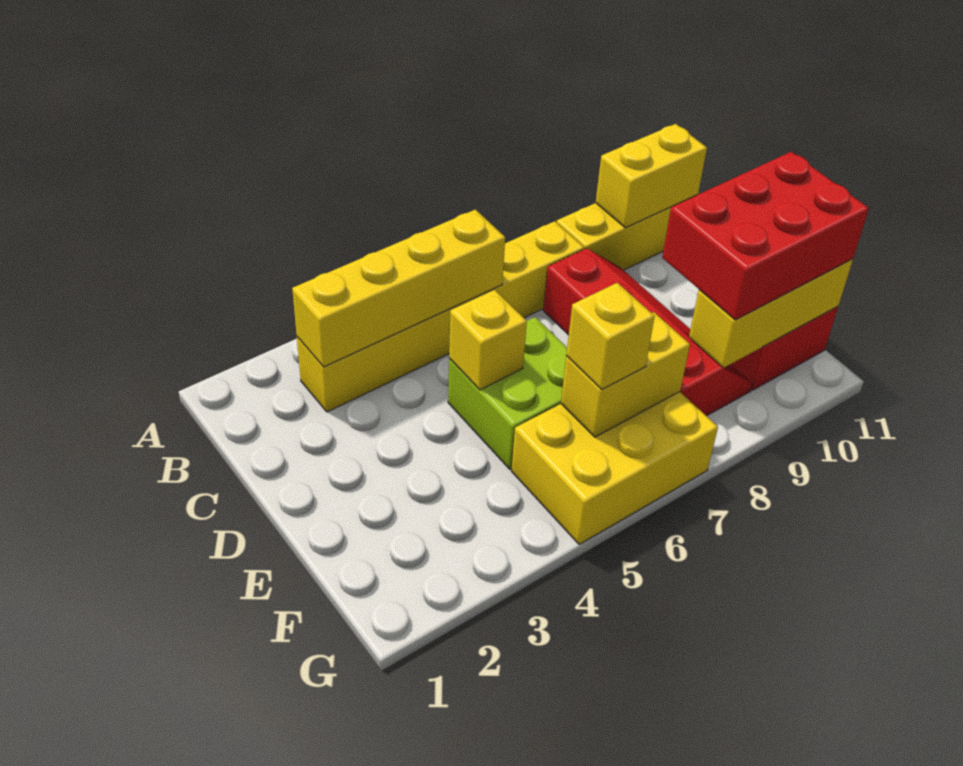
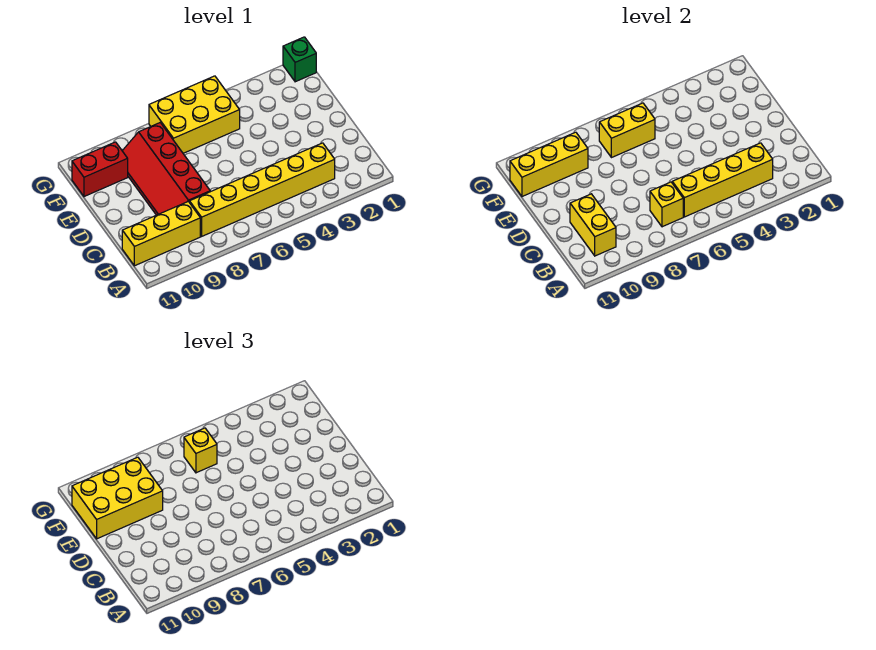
yellow 1x2 brick [596,124,707,228] -> yellow 1x2 brick turned to [570,194,616,256]
lime 2x2 brick [448,317,567,469] -> none
yellow 1x1 brick [449,290,527,390] -> yellow 1x1 brick moved to [650,182,683,227]
red 2x3 brick [662,152,869,320] -> yellow 2x3 brick [72,457,163,539]
none -> green 1x1 brick [283,37,316,82]

